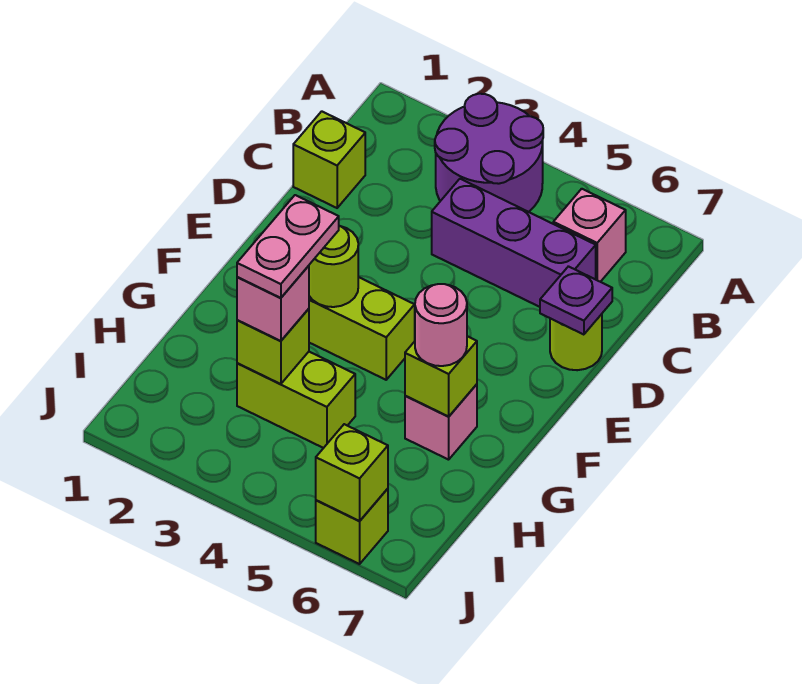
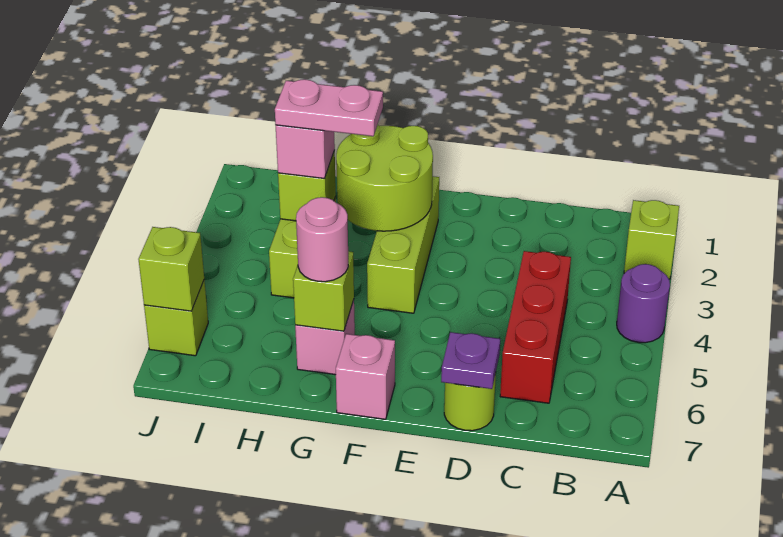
purple 2x2 round brick [435,94,543,212] -> purple 1x1 round brick [617,264,670,343]
pink 1x1 brick [553,189,626,282] -> pink 1x1 brick moved to [336,334,395,419]
lime 1x1 brick [293,111,365,208] -> lime 1x1 brick moved to [624,200,679,279]
purple 1x3 brick [432,179,596,307] -> red 1x3 brick [500,251,571,403]
lime 1x1 round brick [309,226,358,307] -> lime 2x2 round brick [336,125,433,231]

